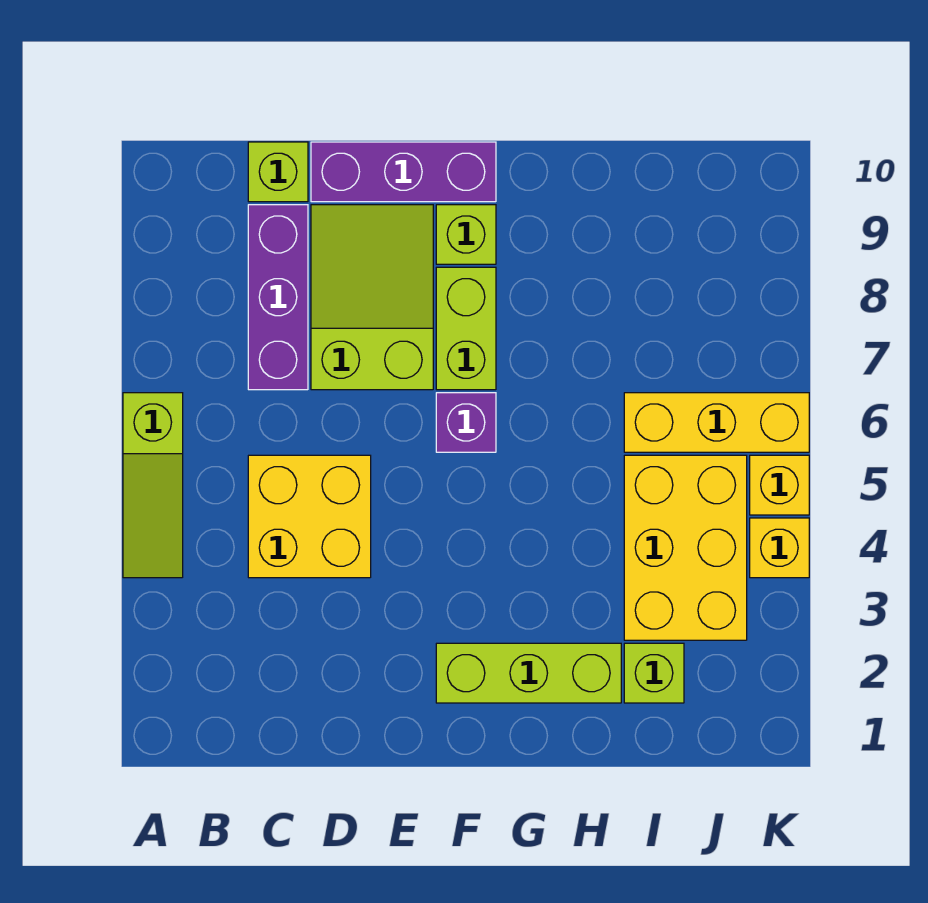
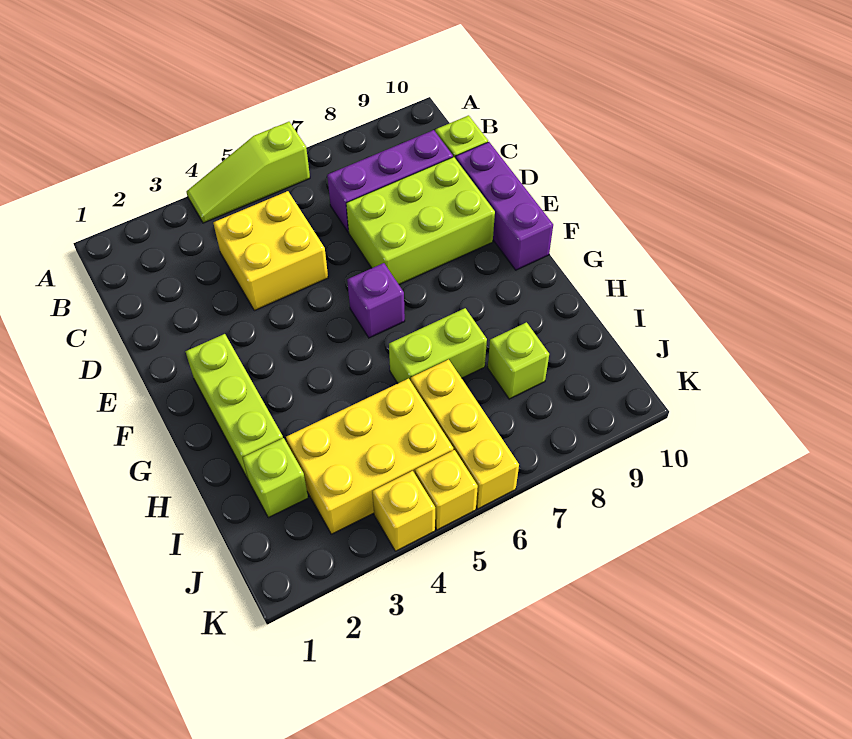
lime 2x3 slope [311,205,433,390] -> lime 2x3 brick [346,157,495,284]
lime 1x2 brick [436,267,496,390] -> lime 1x2 brick moved to [389,308,487,383]
lime 1x1 brick [436,205,496,264] -> lime 1x1 brick moved to [488,322,549,399]

